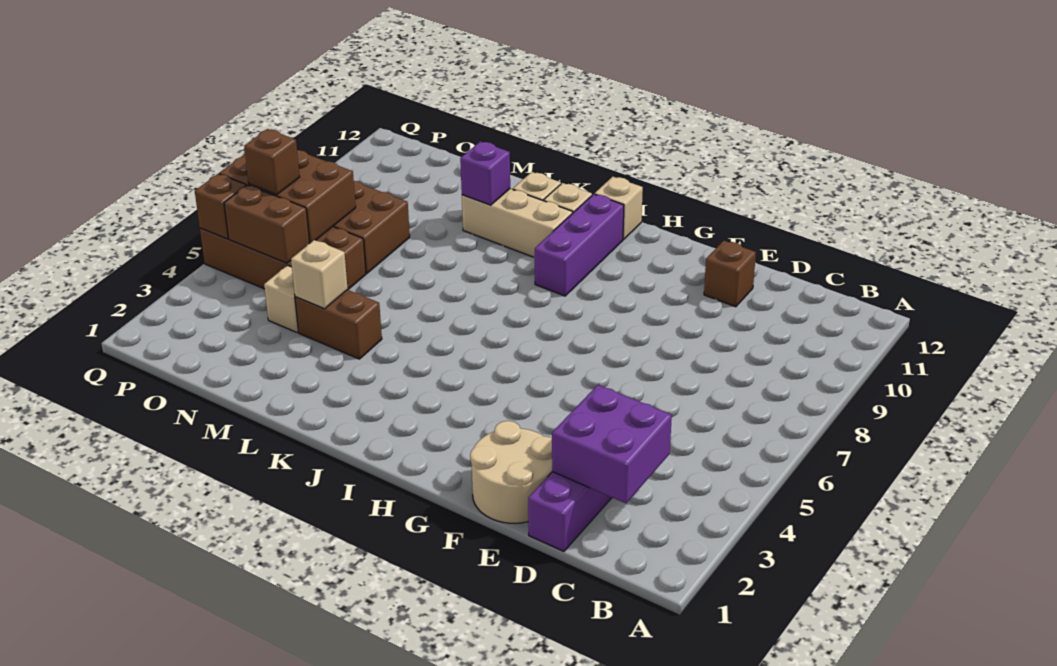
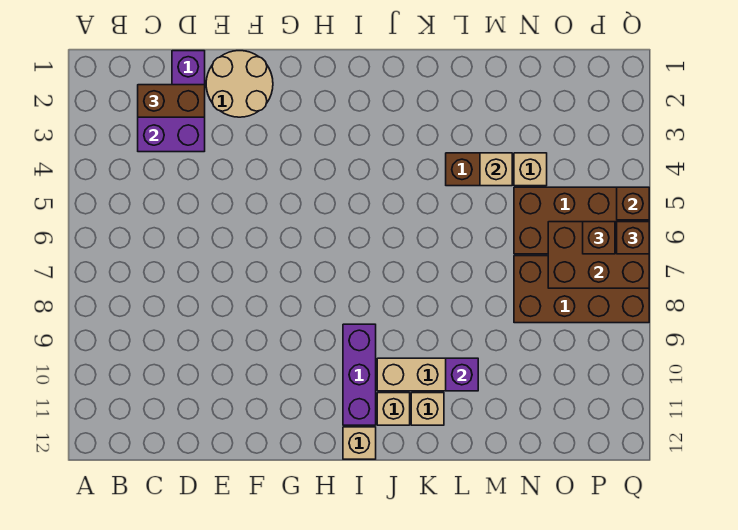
brown 1x1 brick [704,241,756,307] -> brown 1x1 brick moved to [617,222,649,254]
brown 1x2 brick [224,185,310,263] -> brown 1x2 brick moved to [138,85,205,117]

